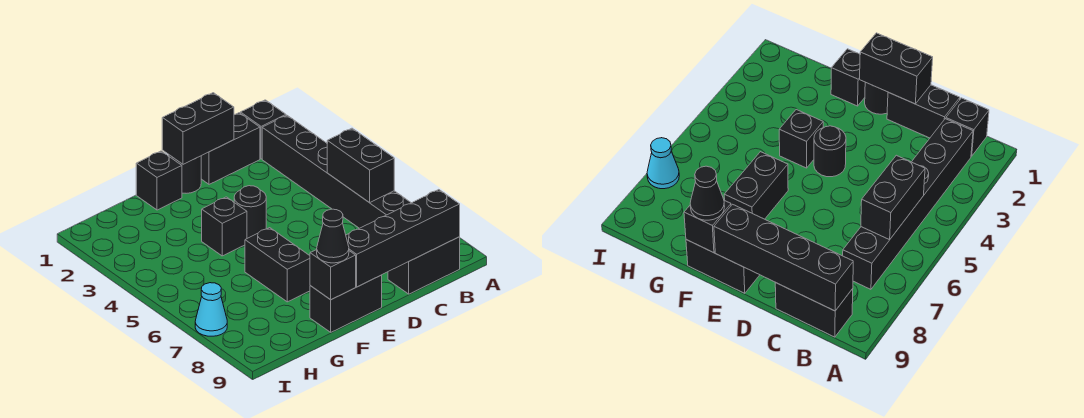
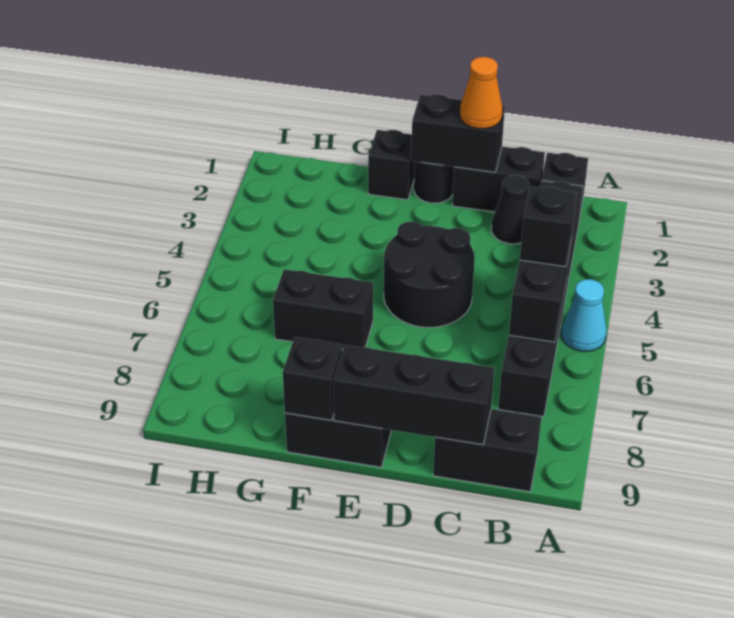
black 1x4 brick [346,190,460,287] -> black 1x3 brick [334,345,494,445]
none -> orange 1x1 cone [460,57,502,129]
black 1x1 round brick [234,186,266,238] -> black 2x2 round brick [384,221,475,327]
black 1x1 brick [202,197,247,256] -> black 1x1 brick moved to [520,186,577,267]
black 1x2 brick [245,228,310,302] -> black 1x2 brick turned to [273,269,373,349]
black 1x1 cone [317,209,349,263] -> black 1x1 cone moved to [491,175,529,244]
cyan 1x1 cone [195,283,227,336] -> cyan 1x1 cone moved to [562,279,606,351]

